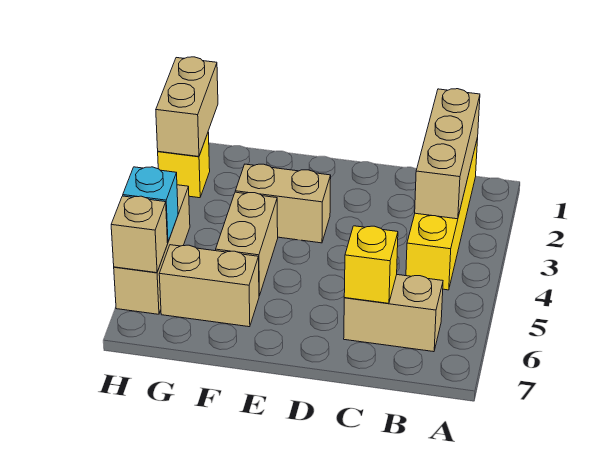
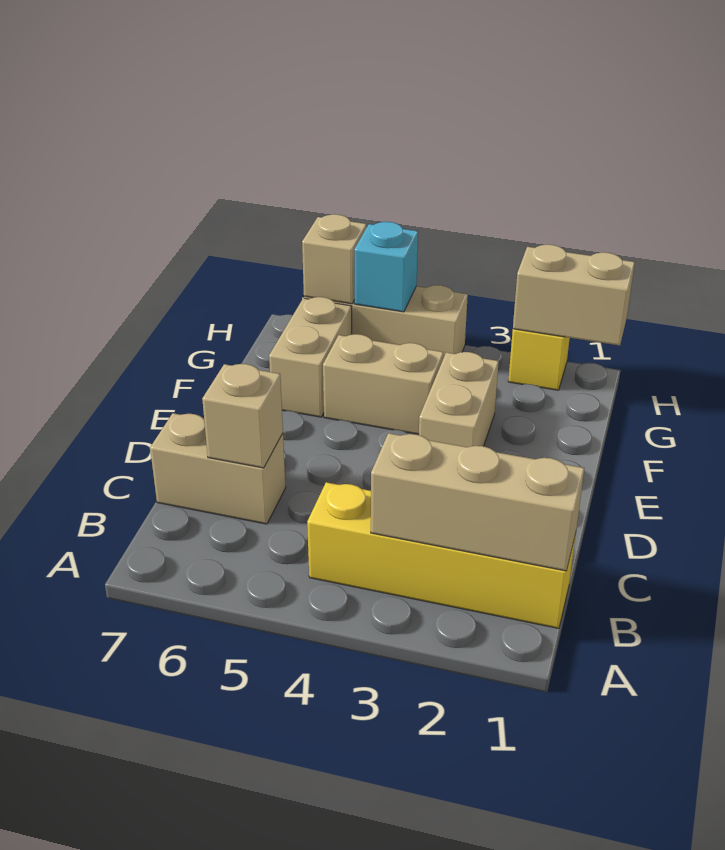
tan 1x2 brick [344,275,443,352] -> tan 1x2 brick turned to [150,413,286,524]
yellow 1x1 brick [344,226,398,303] -> tan 1x1 brick [202,364,283,468]

